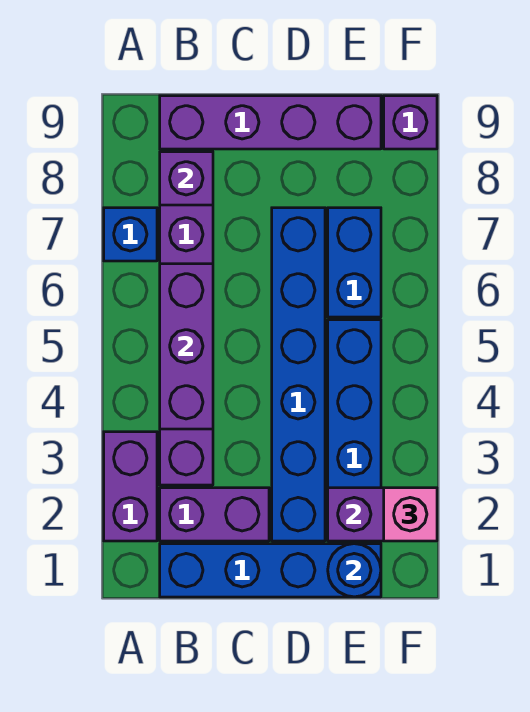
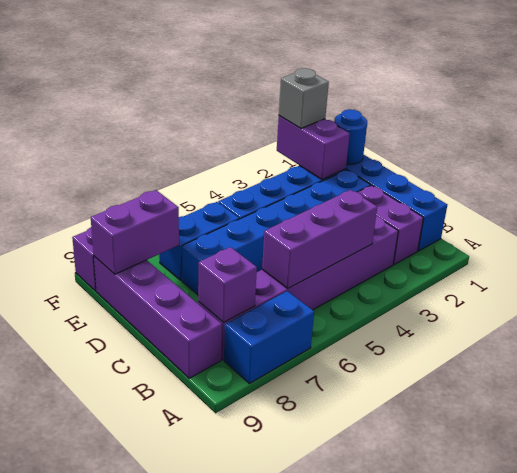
purple 1x2 brick [104,432,157,541] -> purple 1x2 brick moved to [91,190,179,274]
blue 1x1 brick [104,208,157,261] -> blue 1x2 brick [224,291,314,384]
pink 1x1 brick [384,488,437,541] -> grey 1x1 brick [279,68,329,128]

